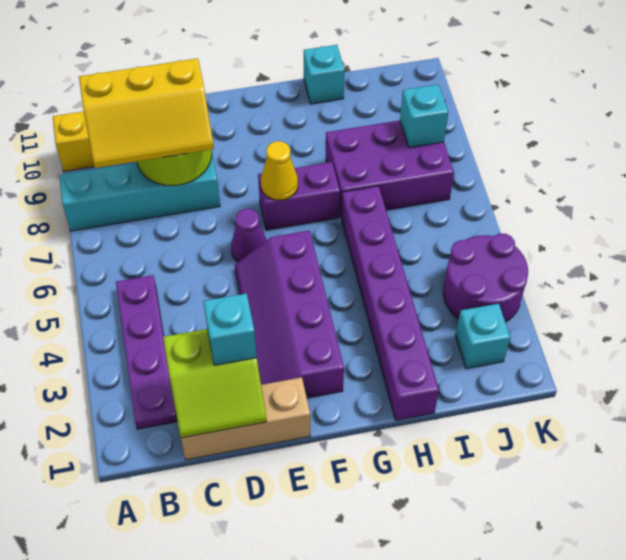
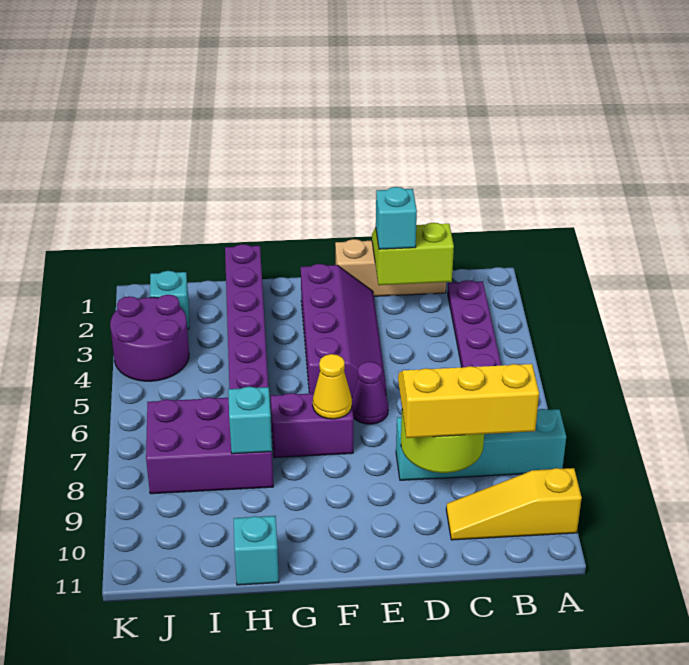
cyan 1x1 brick [400,84,448,148] -> cyan 1x1 brick moved to [228,387,272,454]

